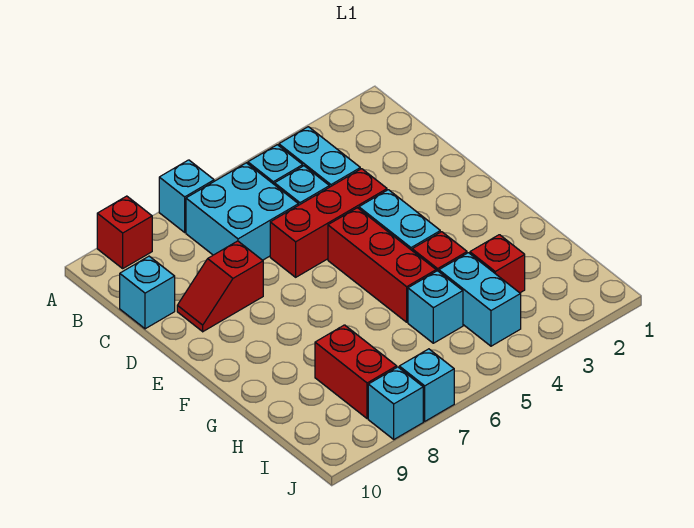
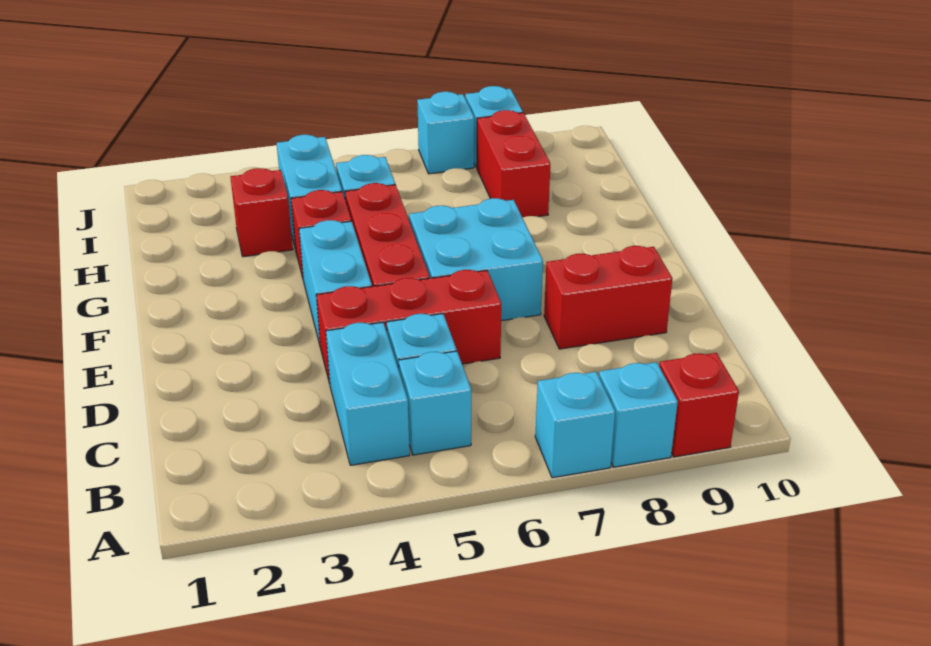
cyan 2x2 brick [186,163,298,260] -> cyan 2x2 brick moved to [409,198,543,321]
cyan 1x1 brick [120,256,175,329] -> cyan 1x1 brick moved to [599,362,678,467]
red 1x2 slope [177,241,263,332] -> red 1x2 brick [544,246,673,349]

